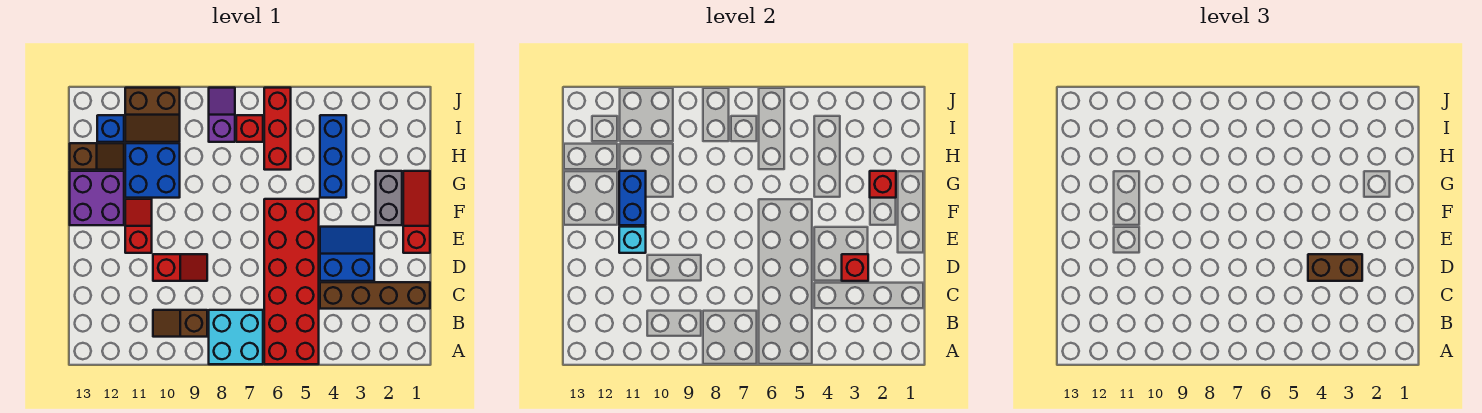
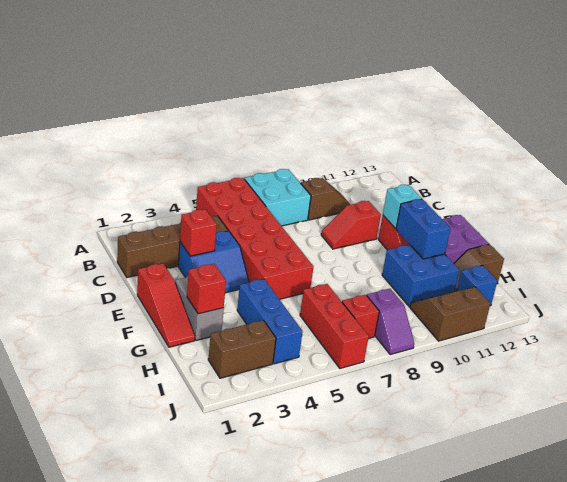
brown 1x2 brick [1308,254,1362,281] -> brown 1x2 brick moved to [208,320,276,378]

